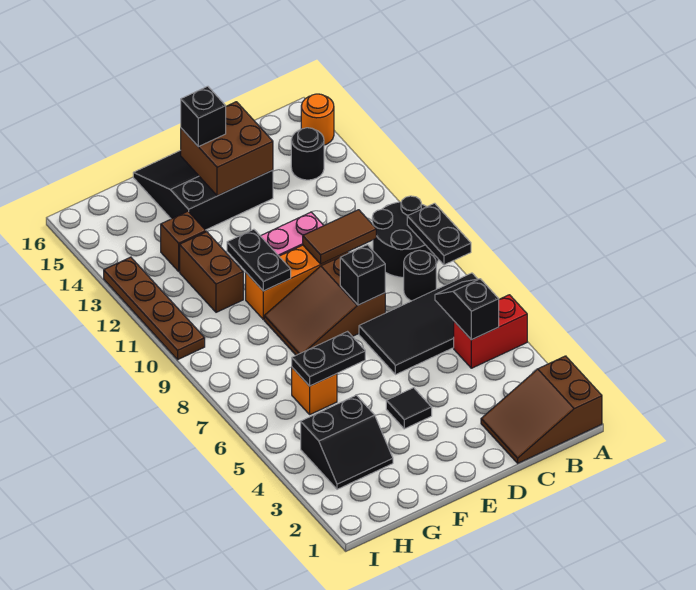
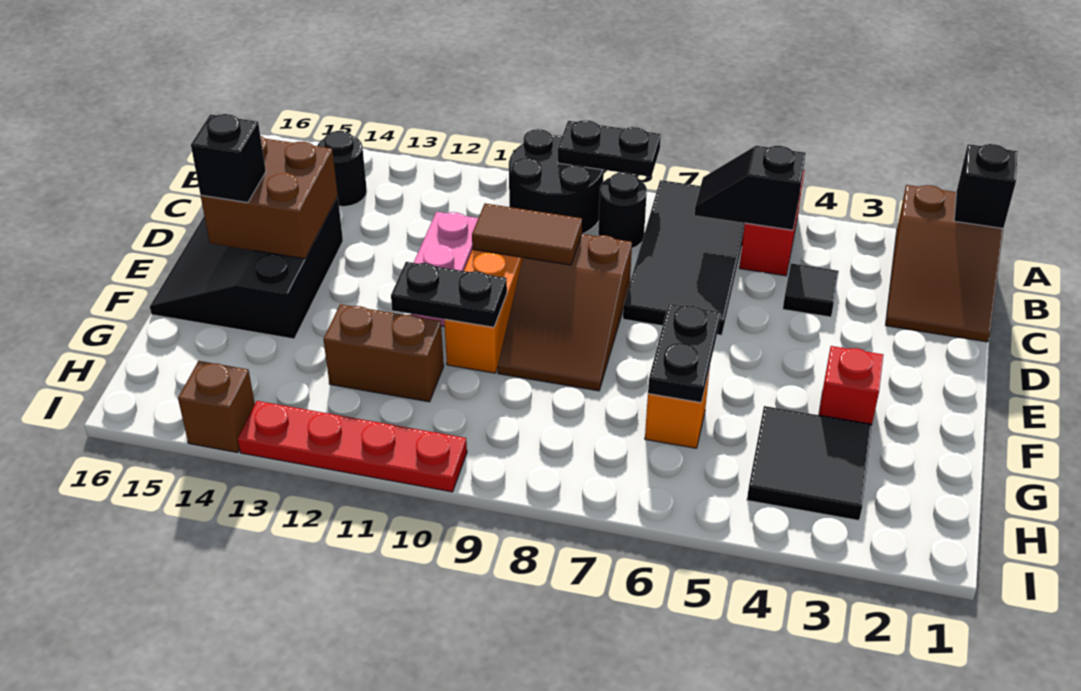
orange 1x1 round brick [301,94,334,145] -> none
brown 1x2 tile [303,210,376,264] -> brown 1x2 tile turned to [472,203,582,265]
black 1x1 brick [340,245,385,305] -> black 1x1 brick moved to [954,144,1017,229]
black 1x1 tile [386,388,432,429] -> black 1x1 tile moved to [783,263,839,317]
none -> red 1x1 brick [819,346,883,424]
black 2x2 slope [301,395,393,489] -> black 2x2 tile [747,406,872,520]
brown 1x1 brick [161,211,206,271] -> brown 1x1 brick moved to [178,361,255,453]
brown 1x4 plate [104,257,205,360] -> red 1x4 plate [238,401,467,492]

